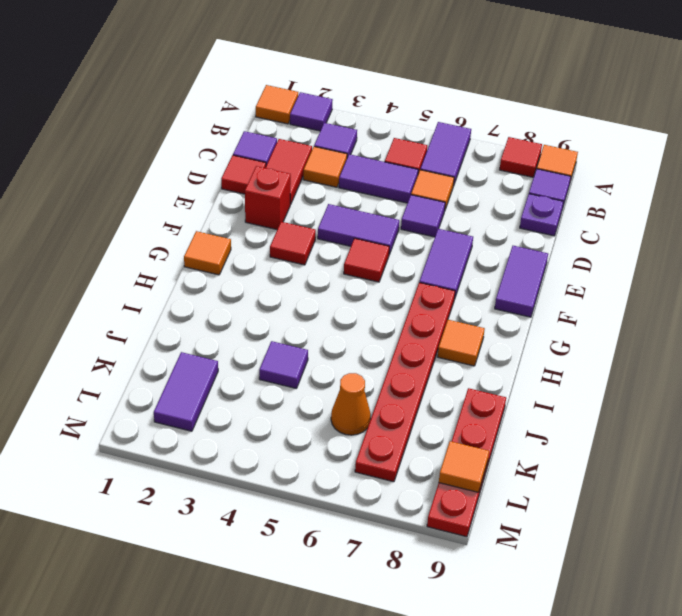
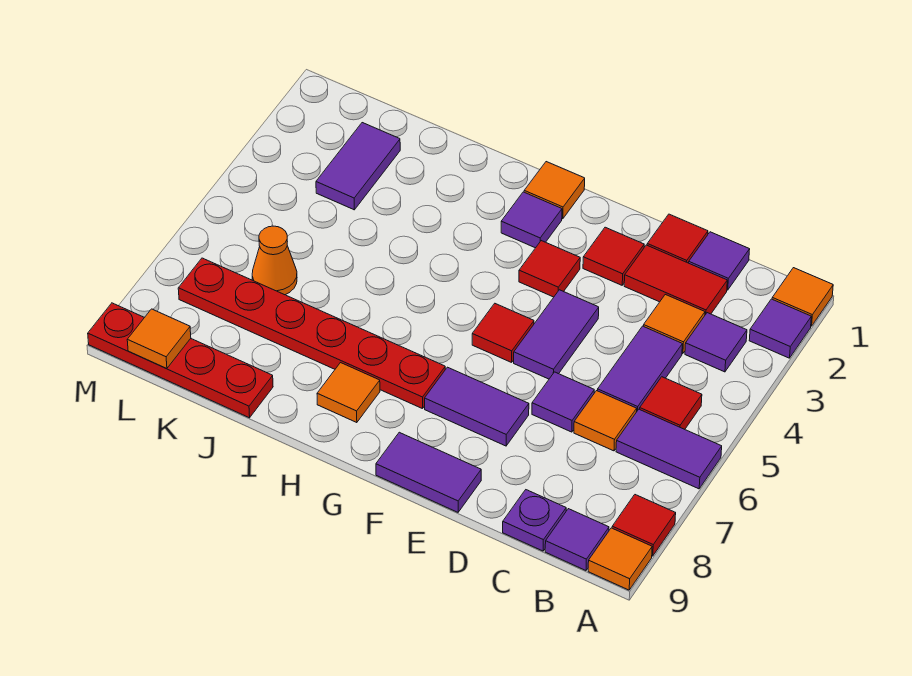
red 1x1 brick [245,166,291,229] -> red 1x1 tile [583,227,644,285]
purple 1x1 tile [259,341,308,388] -> purple 1x1 tile moved to [501,192,562,248]
purple 1x2 tile [154,352,218,431] -> purple 1x2 tile turned to [316,123,400,210]

